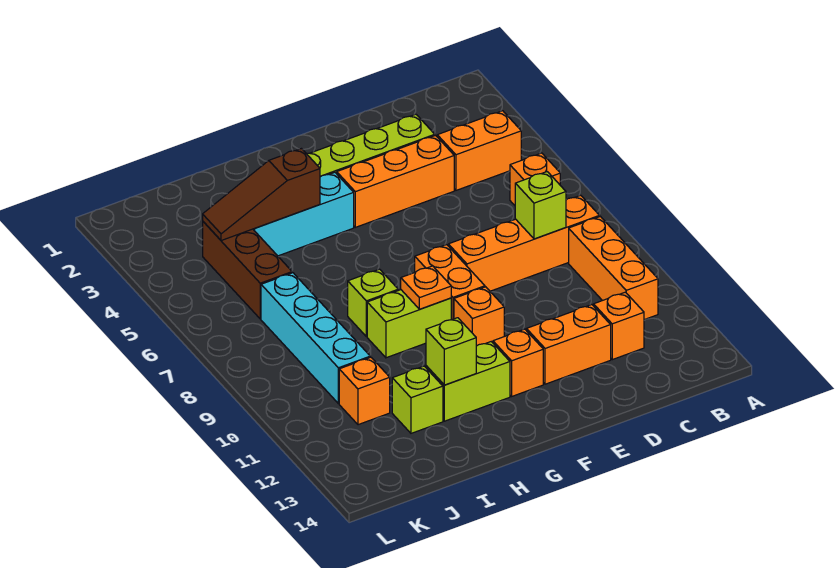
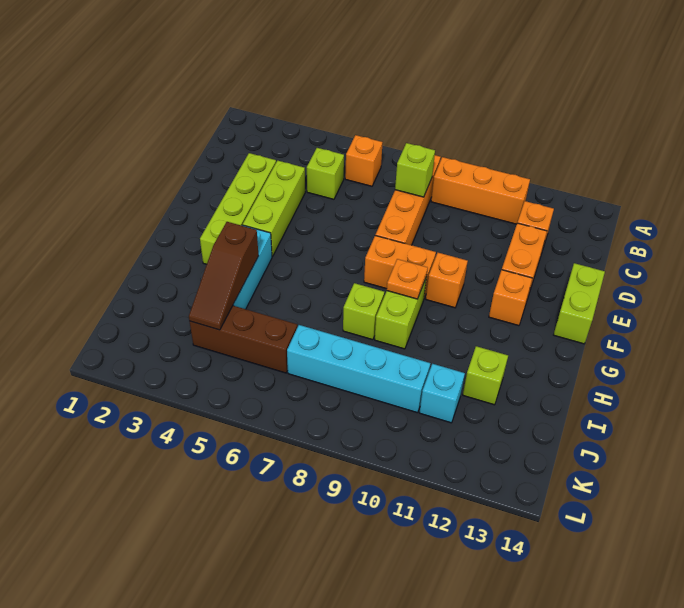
orange 1x2 brick [437,111,521,190] -> none
orange 1x3 brick [337,135,454,227] -> lime 1x3 brick [243,161,305,257]
lime 1x2 brick [426,342,510,421] -> lime 1x2 brick moved to [554,263,605,344]
lime 1x1 brick [426,318,476,385] -> lime 1x1 brick moved to [307,148,344,199]
orange 1x1 brick [339,357,390,425] -> cyan 1x1 brick [420,364,465,423]

